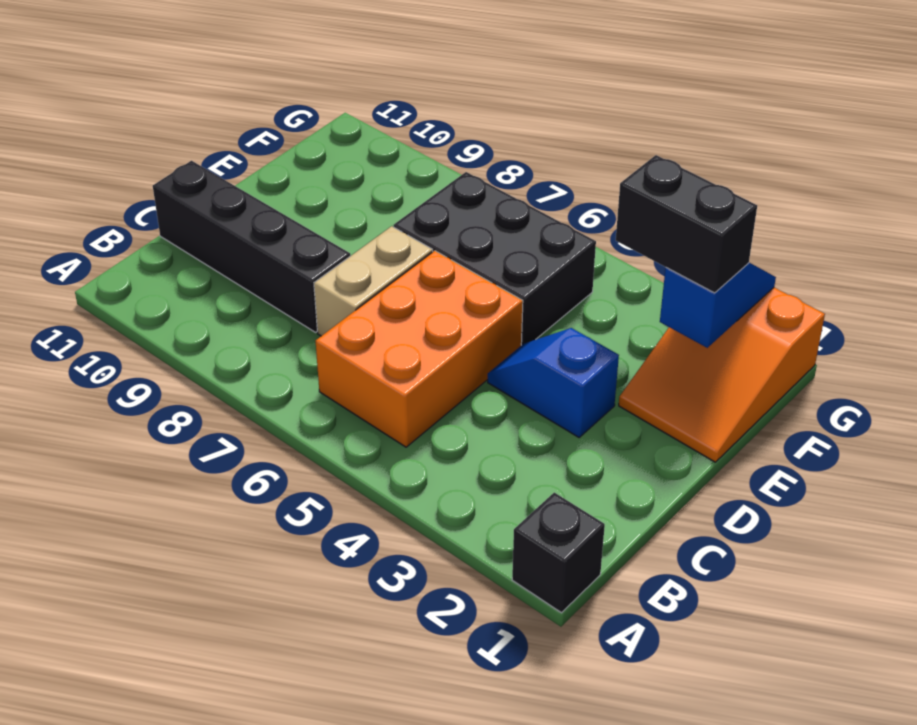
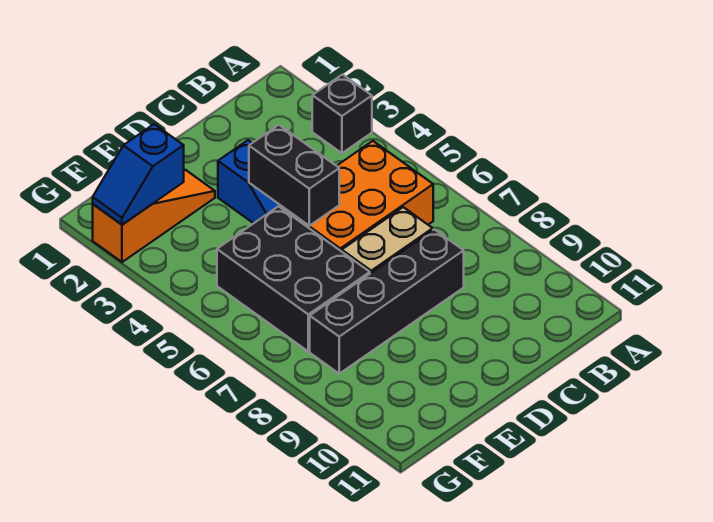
black 1x1 brick [512,493,605,613] -> black 1x1 brick moved to [312,75,372,153]
black 1x4 brick [153,161,351,332] -> black 1x4 brick turned to [310,229,464,374]
orange 2x3 slope [619,288,825,462] -> orange 1x3 slope [93,170,215,262]
black 1x2 brick [616,155,757,293] -> black 1x2 brick moved to [249,125,339,226]

